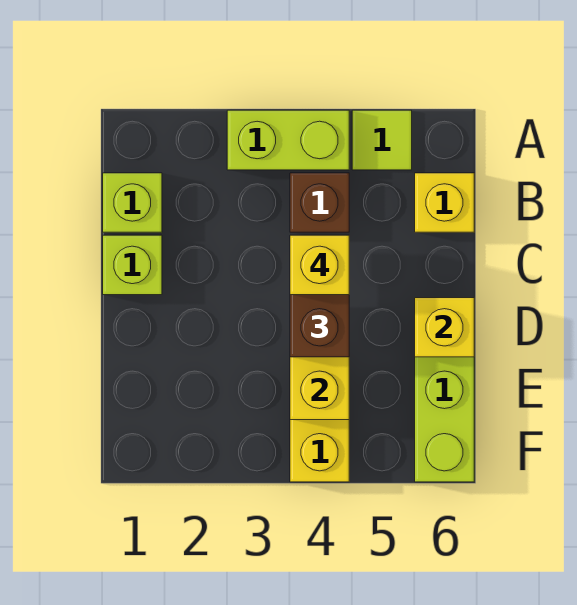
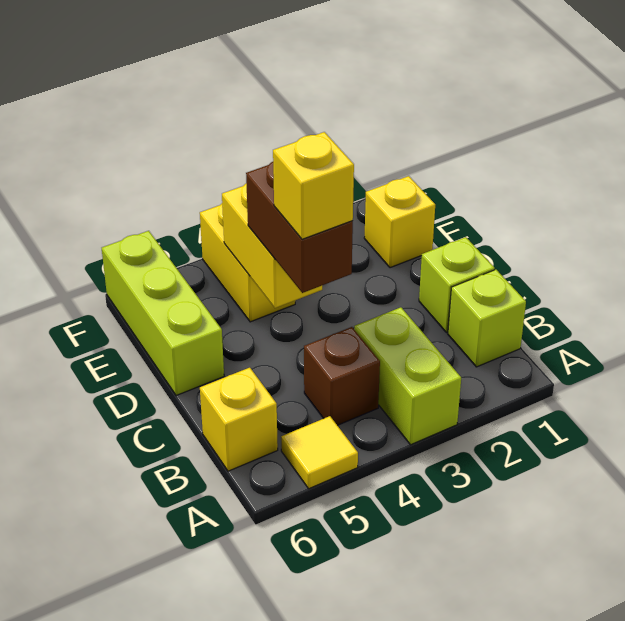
lime 1x2 brick [227,110,349,170] -> lime 1x2 brick turned to [354,307,461,445]
lime 1x1 tile [352,110,412,170] -> yellow 1x1 tile [281,416,358,489]
yellow 1x1 brick [415,298,474,357] -> yellow 1x1 brick moved to [364,176,435,268]

